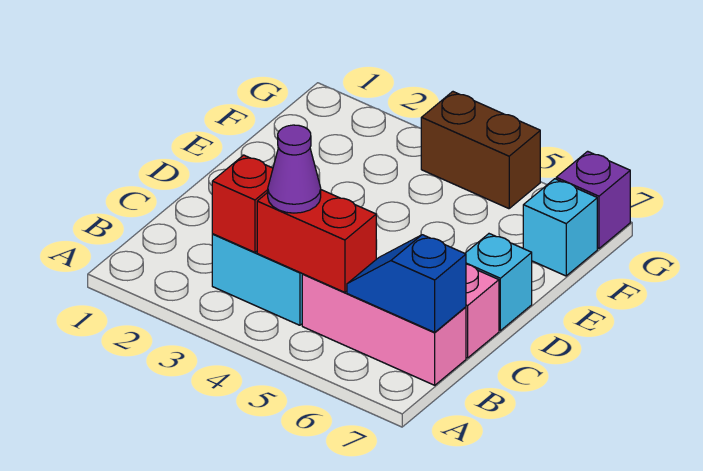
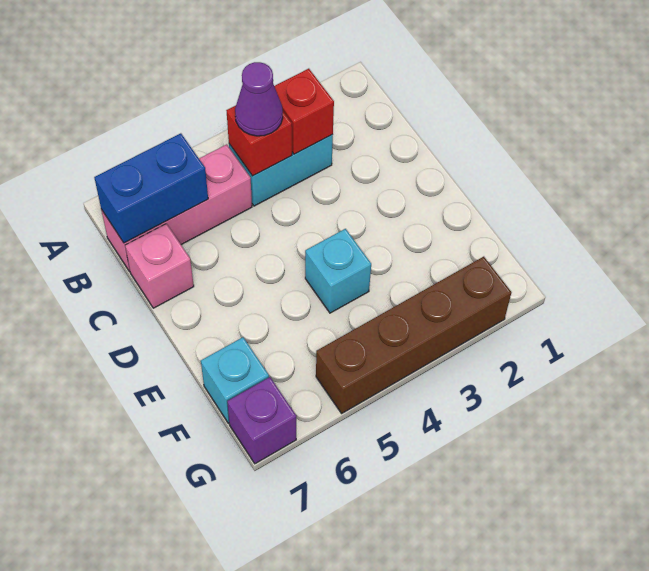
red 1x2 brick [257,190,376,292] -> red 1x1 brick [226,106,292,176]
blue 1x2 slope [347,235,466,332] -> blue 1x2 brick [94,133,208,243]
cyan 1x1 brick [465,234,532,331] -> cyan 1x1 brick moved to [305,229,371,313]
brown 1x2 brick [421,92,540,209] -> brown 1x4 brick [316,257,511,413]

